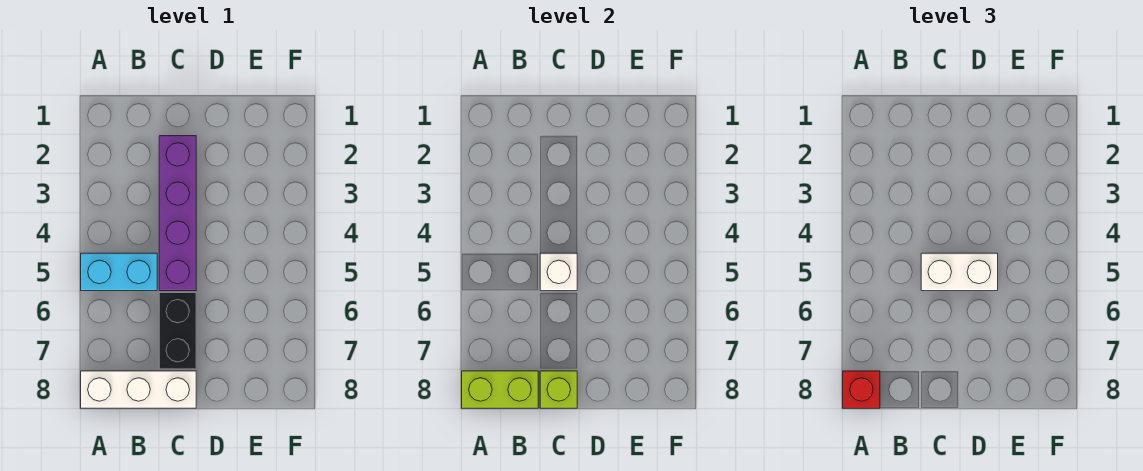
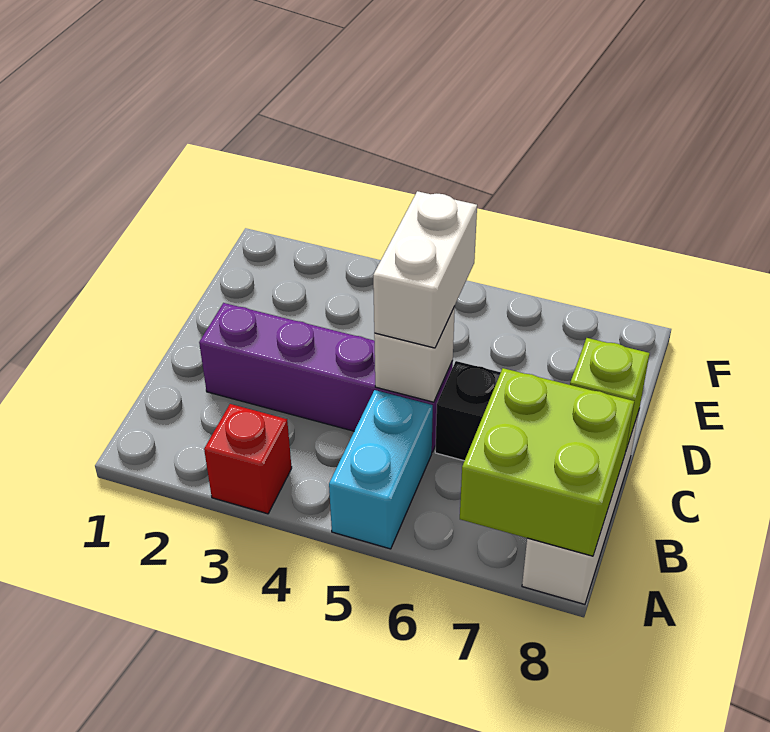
lime 1x2 brick [462,371,538,408] -> lime 2x2 brick [460,368,634,556]
red 1x1 brick [843,371,880,408] -> red 1x1 brick moved to [204,404,292,514]

